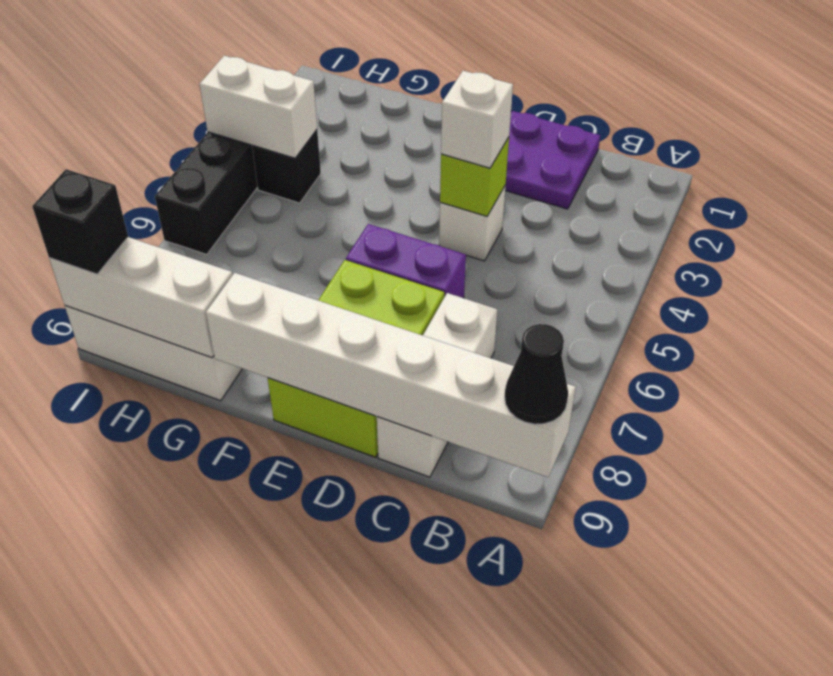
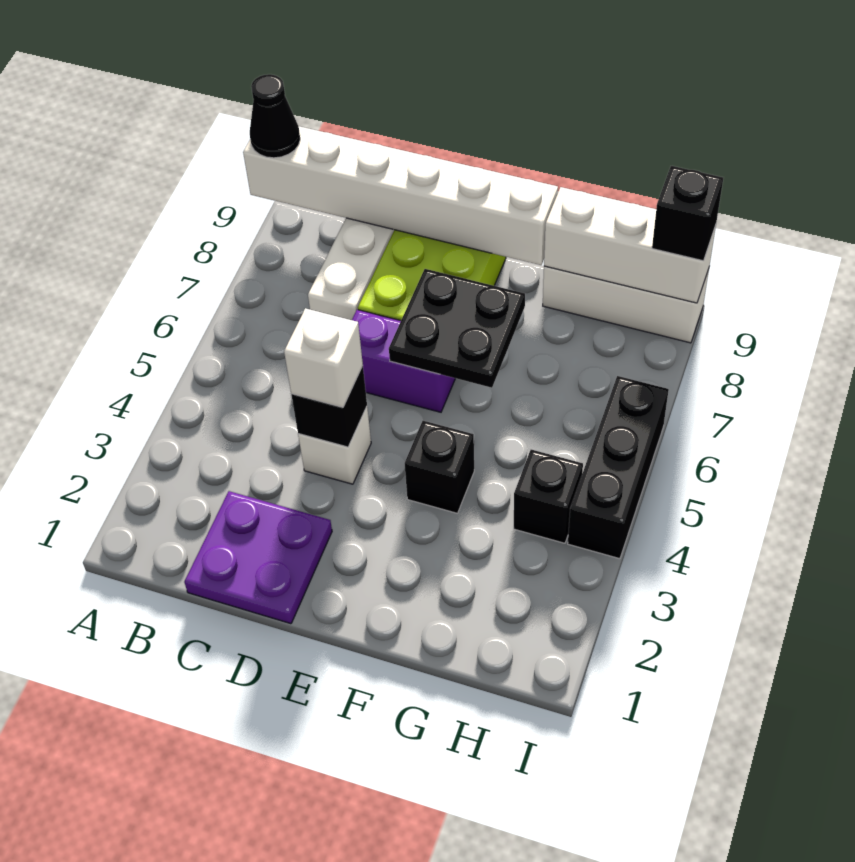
lime 1x1 brick [440,137,509,216] -> black 1x1 brick [291,366,367,447]
none -> black 2x2 plate [389,269,525,388]
none -> black 1x1 brick [405,421,474,513]
white 1x2 brick [200,56,317,158] -> none

